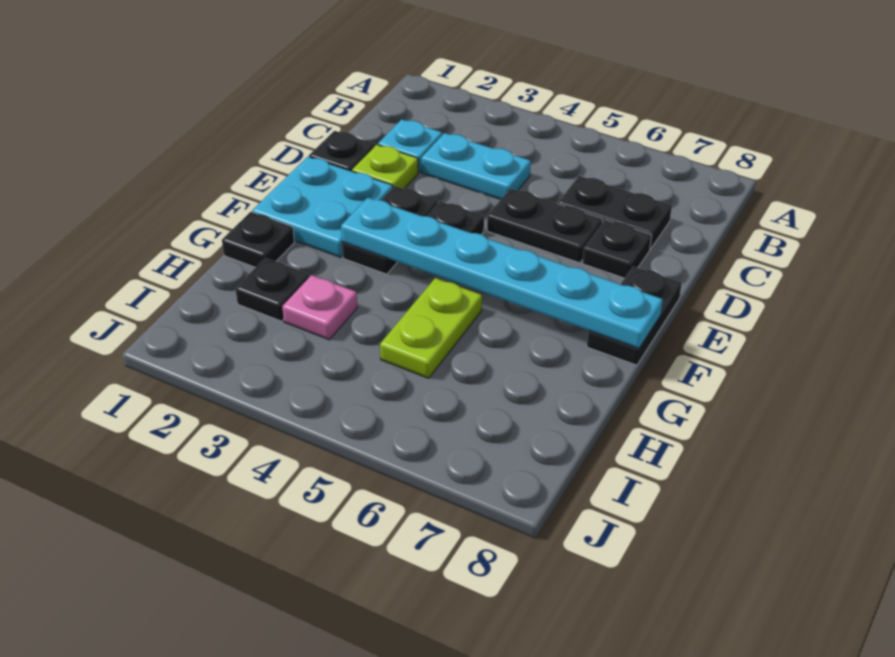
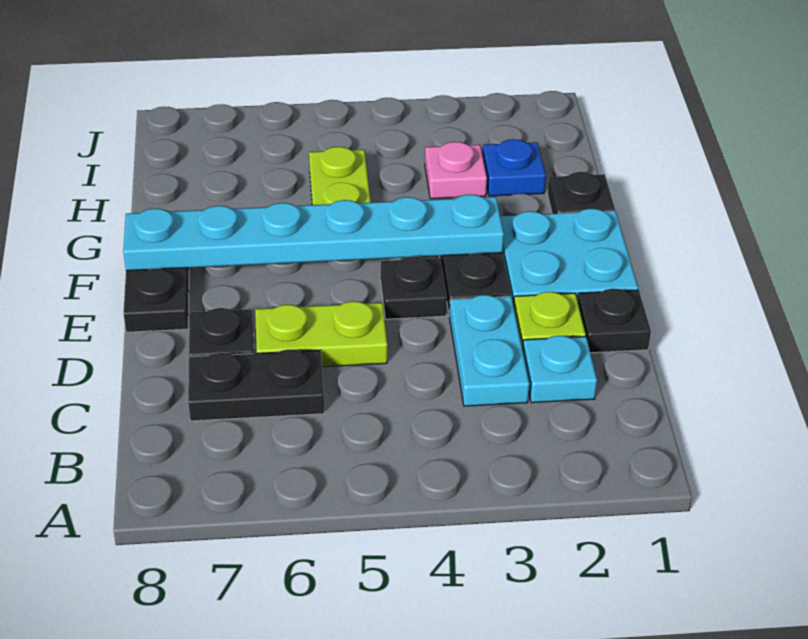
cyan 1x2 plate [421,133,531,199] -> cyan 1x2 plate turned to [450,295,529,406]
black 1x2 plate [487,188,602,263] -> lime 1x2 plate [255,301,387,367]
black 1x1 plate [235,258,309,321] -> blue 1x1 plate [482,139,546,196]

